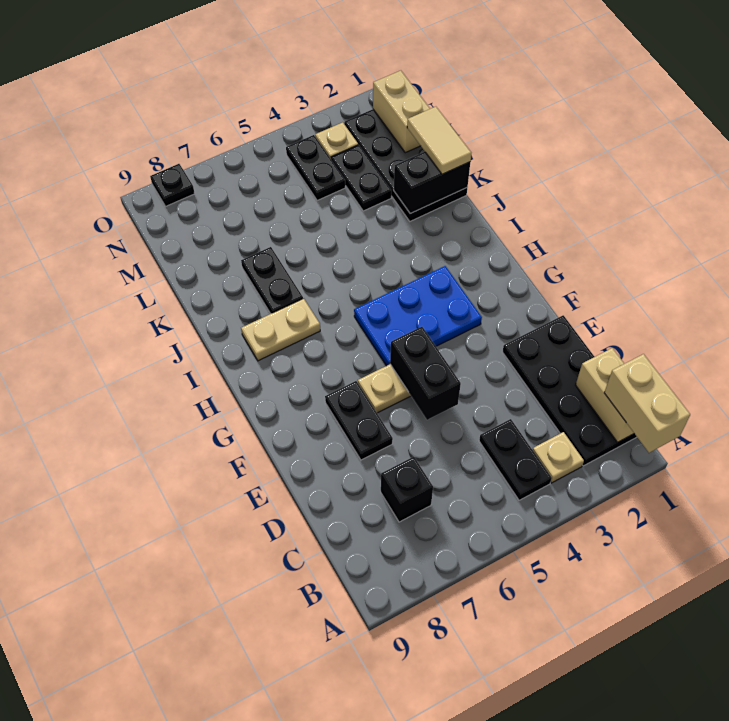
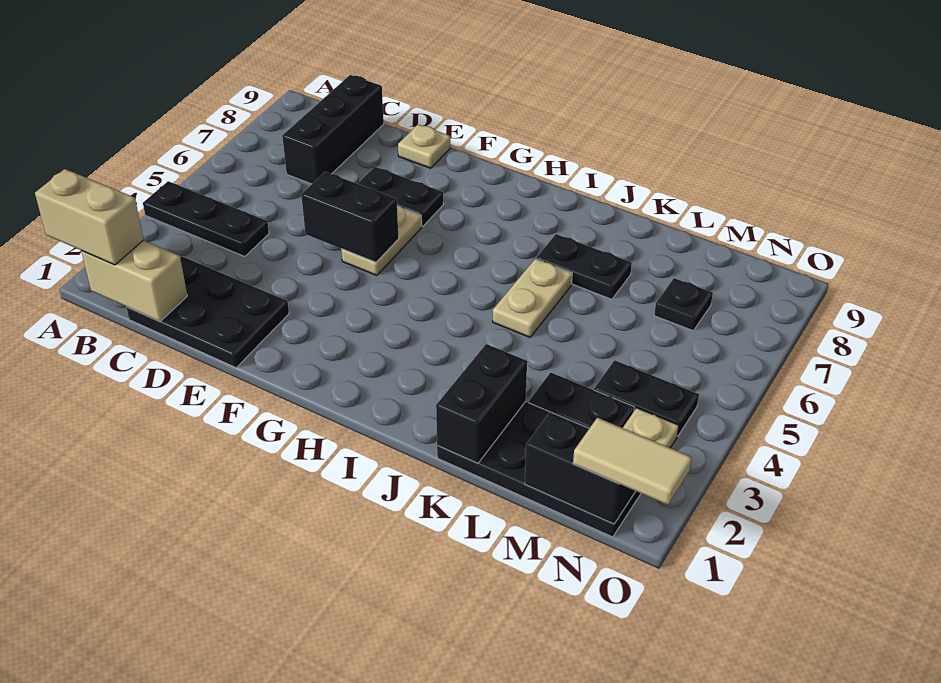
black 2x4 plate [502,315,637,466] -> black 2x3 plate [126,256,289,368]
tan 1x1 plate [533,432,584,483] -> tan 1x1 plate moved to [398,124,451,168]
black 1x2 plate [479,419,552,500] -> black 1x3 plate [143,181,269,257]
black 1x1 brick [381,456,433,522] -> black 1x3 brick [282,75,384,184]
blue 2x3 plate [354,266,482,366] -> none
tan 1x2 plate [241,299,320,361] -> tan 1x2 plate moved to [493,259,572,337]
tan 1x2 tile [407,107,471,174] -> tan 1x2 tile moved to [573,418,692,505]
tan 1x2 brick [373,71,430,153] -> black 1x2 brick [525,412,636,524]
black 1x1 plate [150,164,195,206] -> black 1x1 plate moved to [654,278,713,331]

